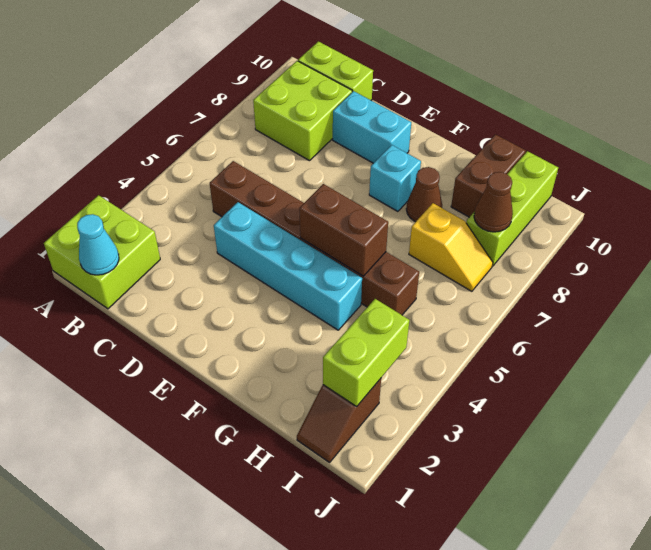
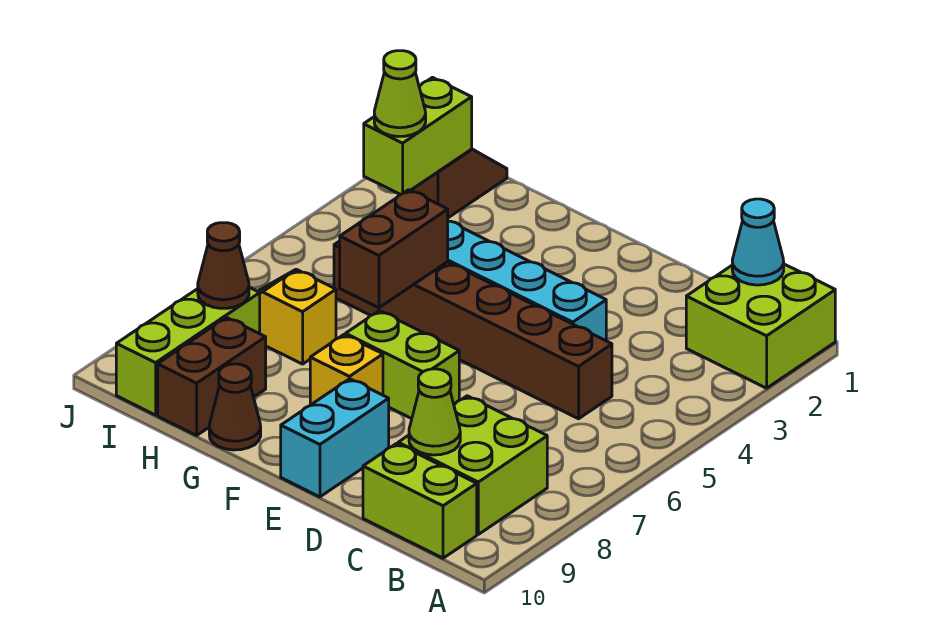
none -> lime 1x1 cone [409,369,460,455]
cyan 1x2 brick [333,91,411,163] -> cyan 1x2 brick turned to [281,379,389,497]
none -> lime 1x2 brick [346,311,459,419]
brown 1x2 brick [299,184,388,276] -> brown 1x2 brick turned to [340,190,448,308]
cyan 1x1 brick [369,145,421,211] -> yellow 1x1 brick [310,335,383,405]
brown 1x1 cone [406,167,442,222] -> brown 1x1 cone moved to [209,364,261,450]
none -> lime 1x1 cone [374,51,426,137]

